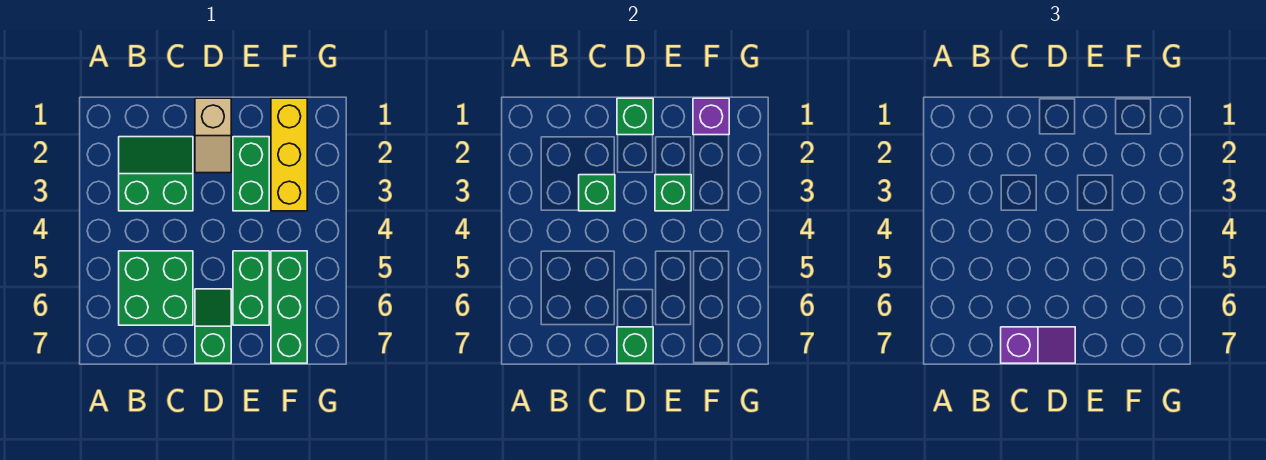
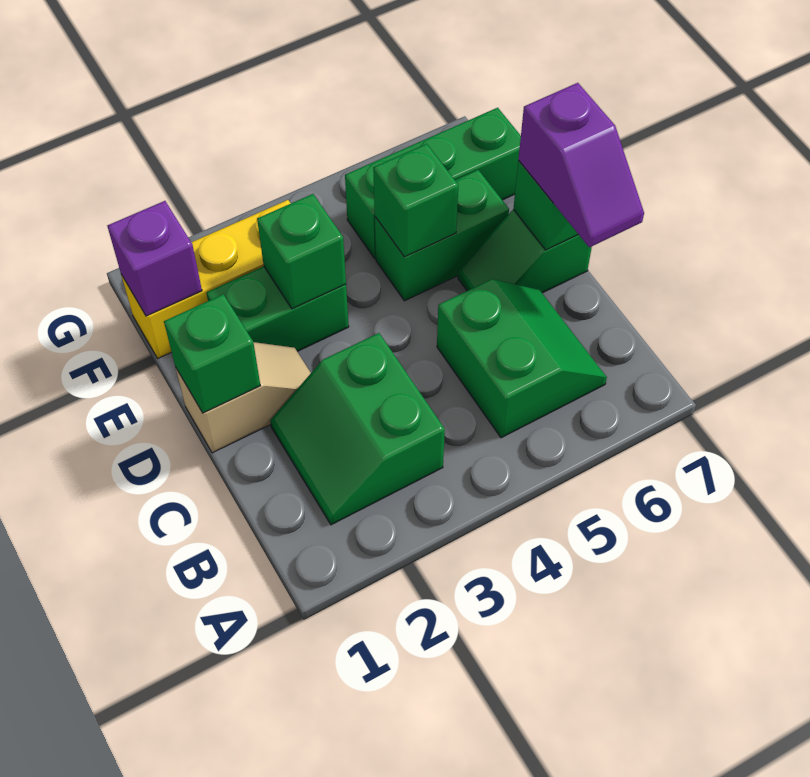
green 2x2 brick [119,251,193,325] -> green 2x2 slope [437,279,607,438]
green 1x1 brick [579,175,615,211] -> green 1x1 brick moved to [373,144,458,257]
purple 1x2 slope [1001,327,1075,363] -> purple 1x2 slope turned to [518,83,644,247]

